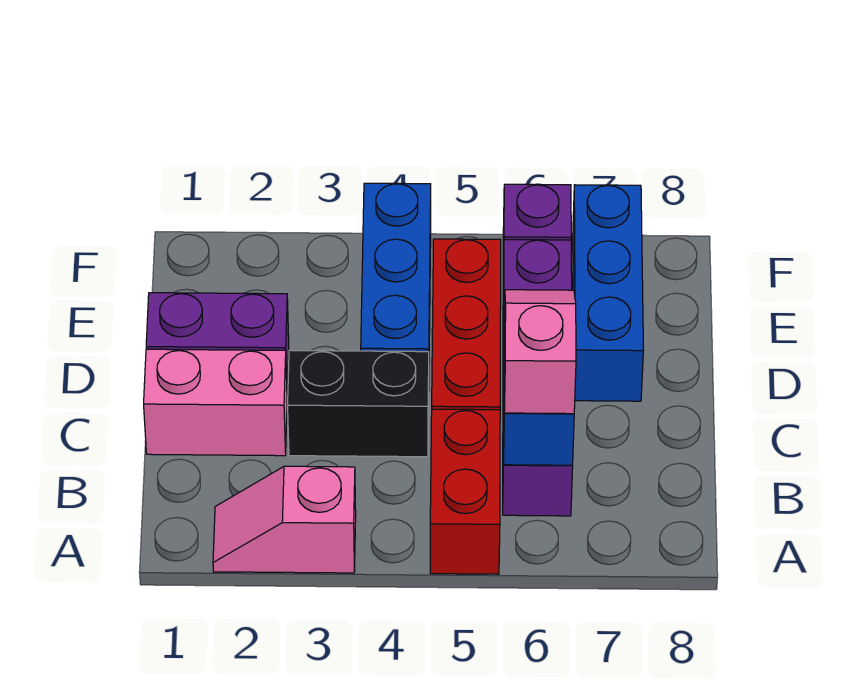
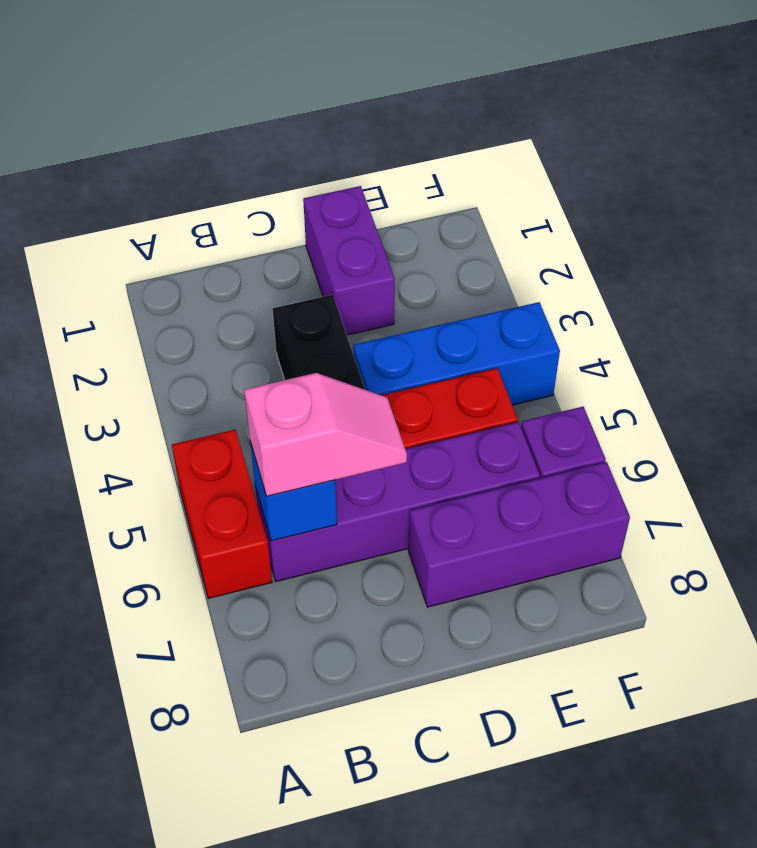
pink 1x2 slope [213,466,356,573] -> none
red 1x2 brick [430,409,500,574] -> red 1x2 brick turned to [172,430,272,598]
pink 1x2 brick [144,349,287,456] -> none
blue 1x3 brick [573,185,644,401] -> purple 1x3 brick [409,462,630,607]

